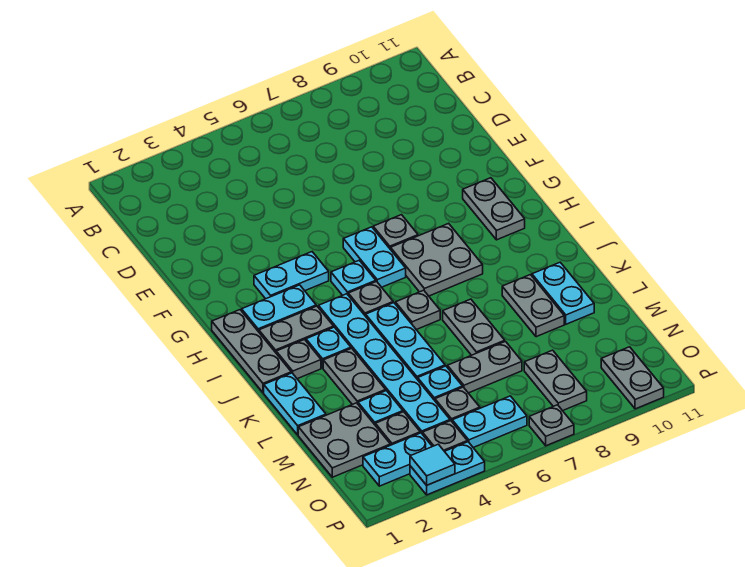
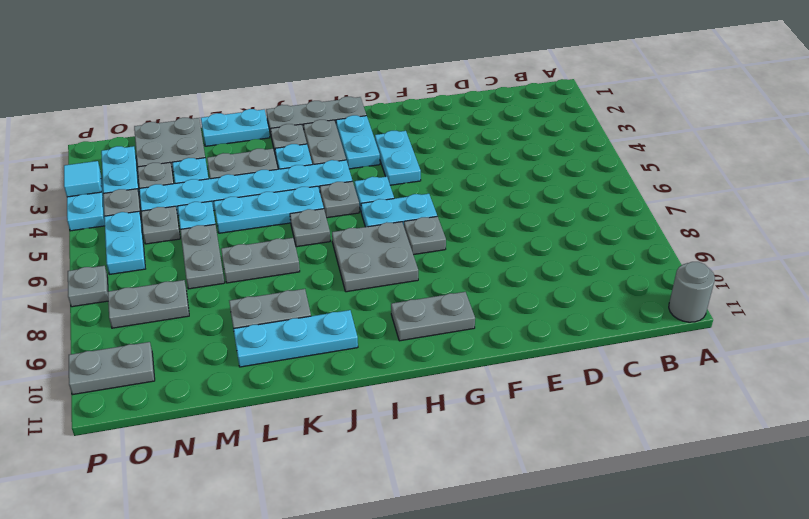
none -> grey 1x1 round brick [669,262,715,322]
cyan 1x2 plate [532,262,594,324] -> cyan 1x3 plate [234,310,358,367]

